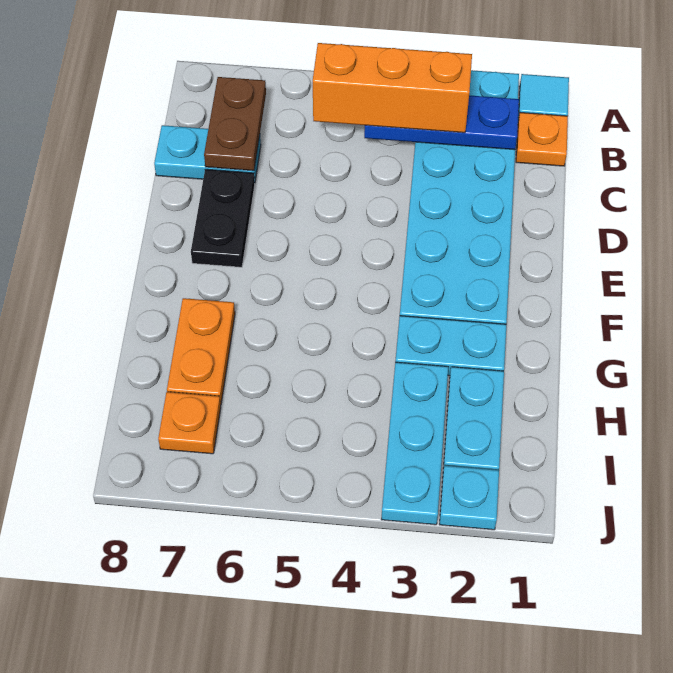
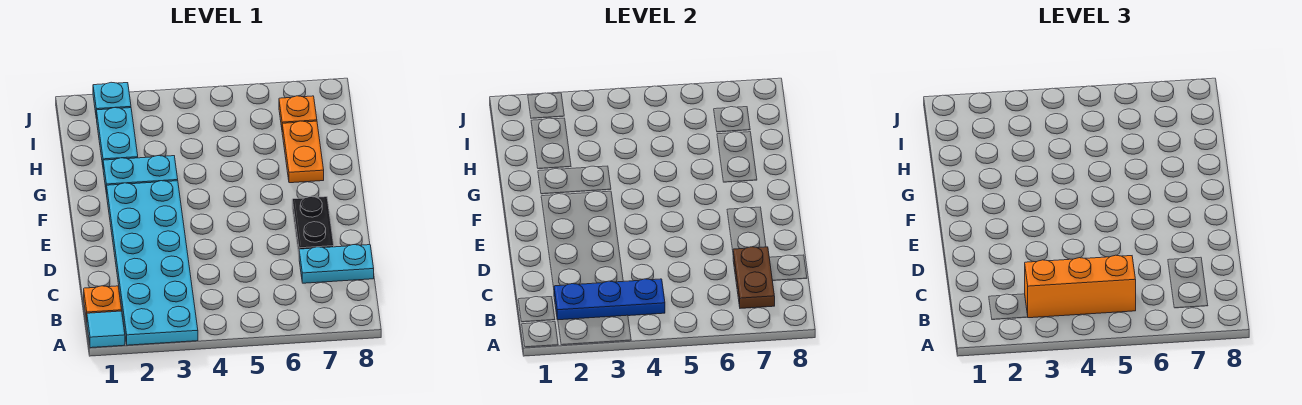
cyan 1x3 plate [381,362,448,525] -> none

